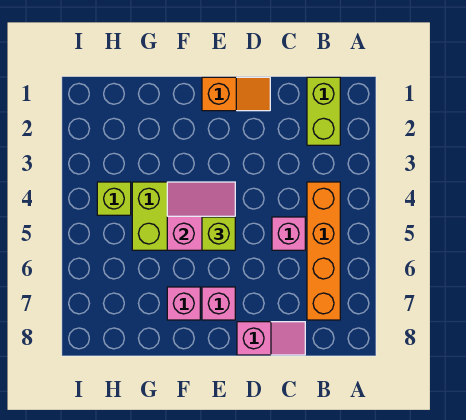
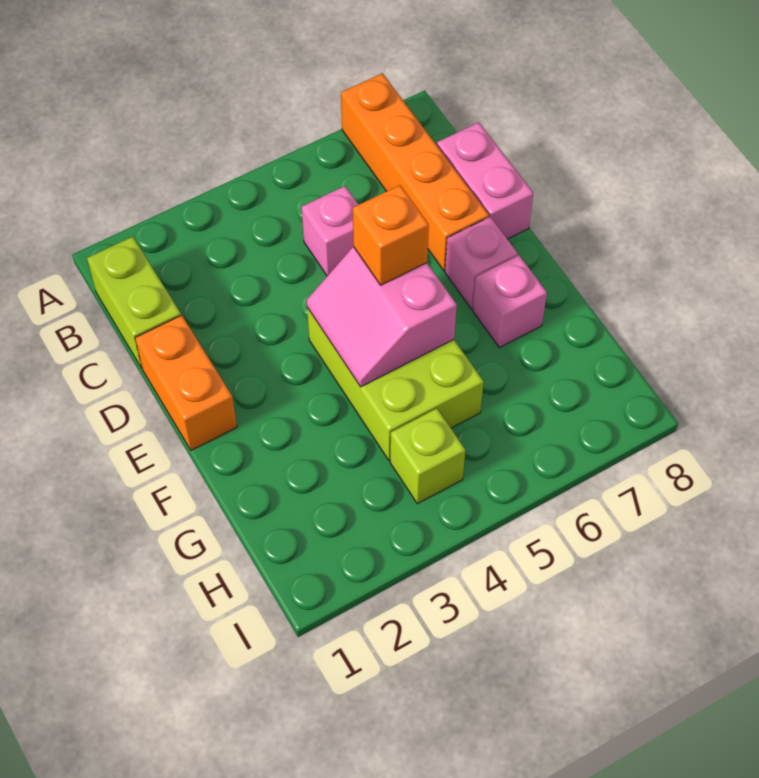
lime 1x2 brick [307,77,340,145] -> lime 1x2 brick turned to [87,237,181,368]
orange 1x4 brick [307,182,340,320] -> orange 1x4 brick turned to [341,73,489,271]
pink 1x2 slope [237,322,305,355] -> pink 1x2 brick [437,122,534,239]
orange 1x2 slope [202,77,270,111] -> orange 1x2 brick [135,315,237,450]
lime 1x1 brick [202,217,235,250] -> orange 1x1 brick [353,185,429,285]

